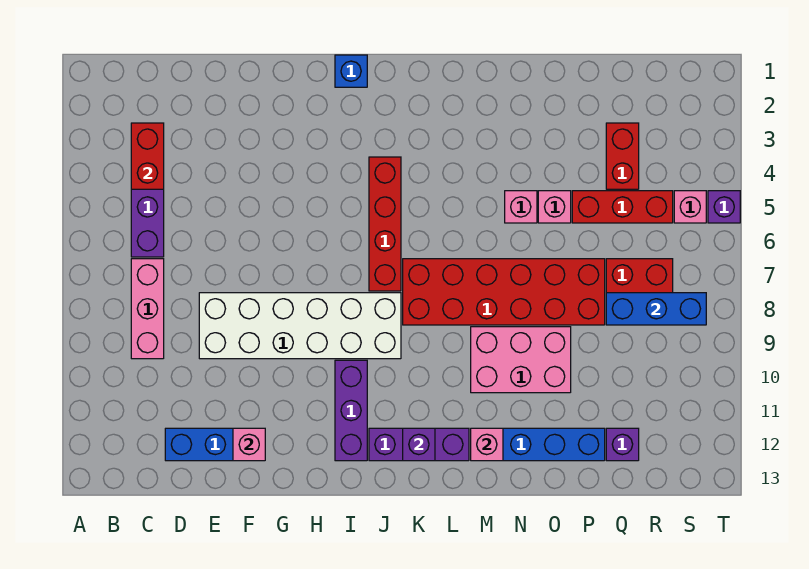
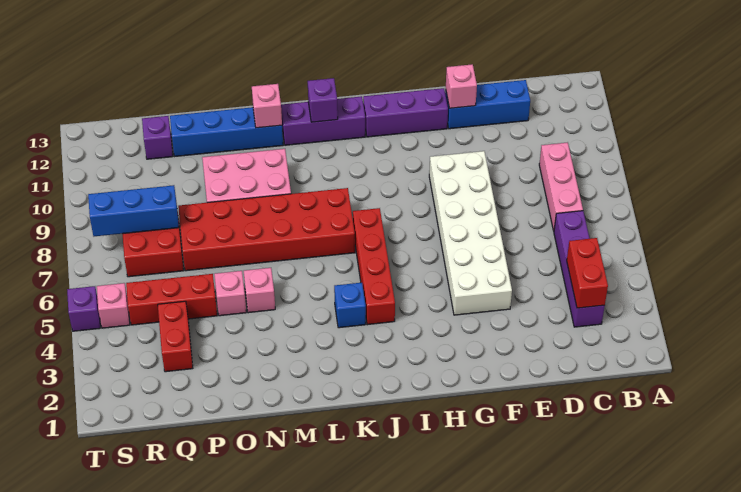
white 2x6 brick [199,293,401,359] -> white 2x6 brick turned to [429,151,512,315]
blue 1x1 brick [335,55,367,87] -> blue 1x1 brick moved to [334,283,366,328]
purple 1x3 brick [335,360,367,461] -> purple 1x3 brick turned to [363,88,448,137]

